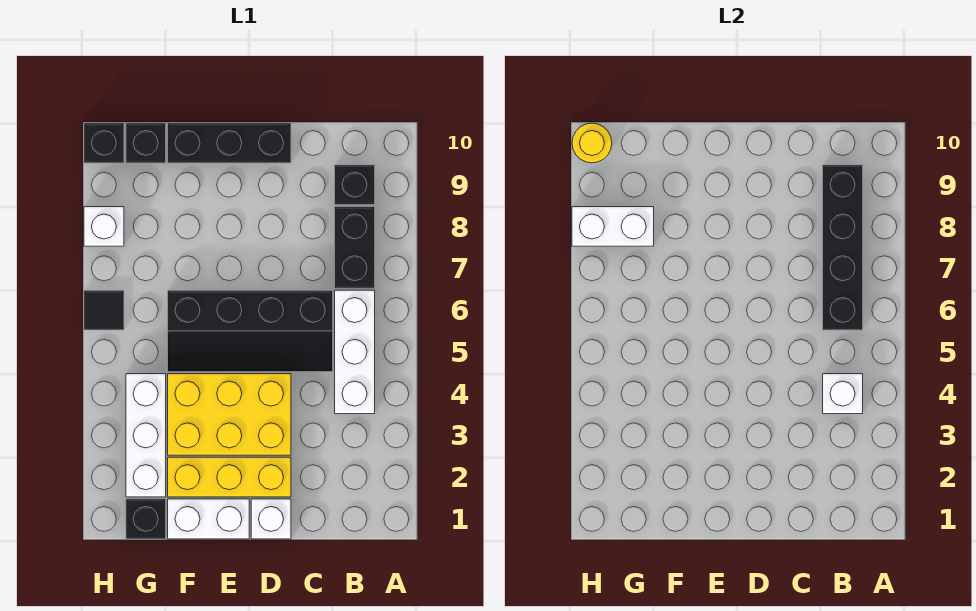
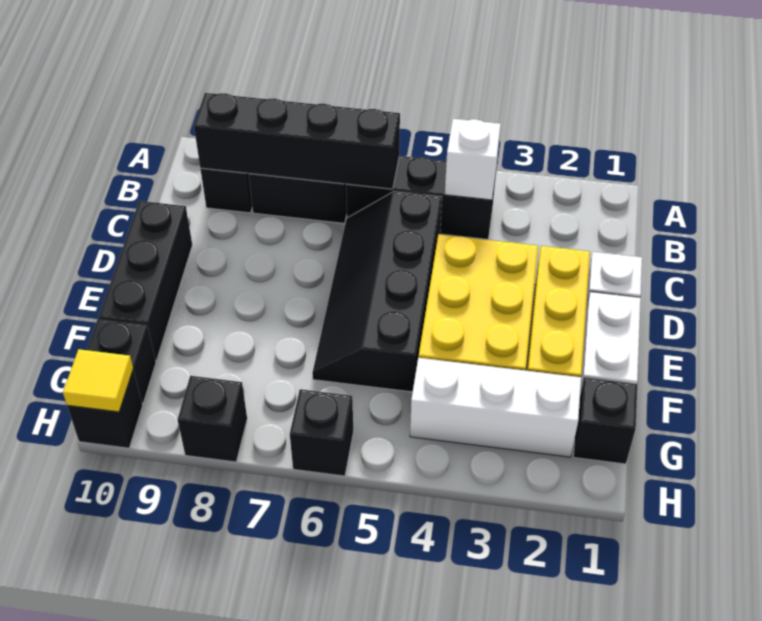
white 1x3 brick [335,290,375,414] -> black 1x3 brick [346,156,496,239]
black 2x4 slope [168,290,333,372] -> black 2x4 slope turned to [312,192,442,392]
white 1x2 brick [572,207,654,246] -> none
black 1x1 tile [84,290,124,330] -> black 1x1 brick [290,389,353,476]
white 1x1 brick [84,207,124,246] -> black 1x1 brick [178,376,247,462]
yellow 1x1 round brick [572,123,612,163] -> yellow 1x1 tile [63,349,133,412]

